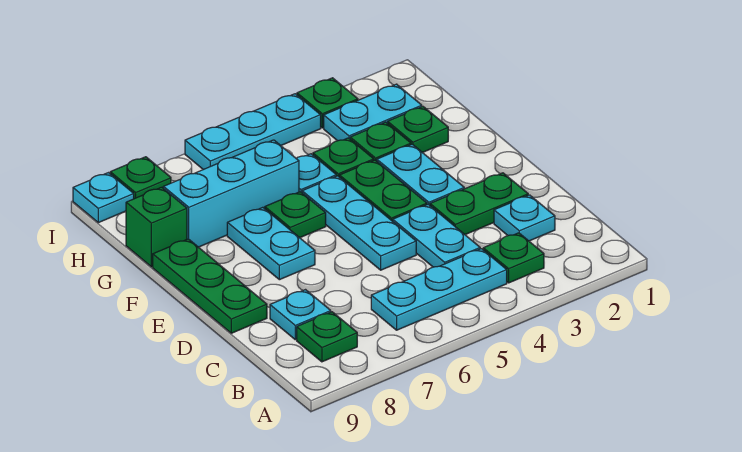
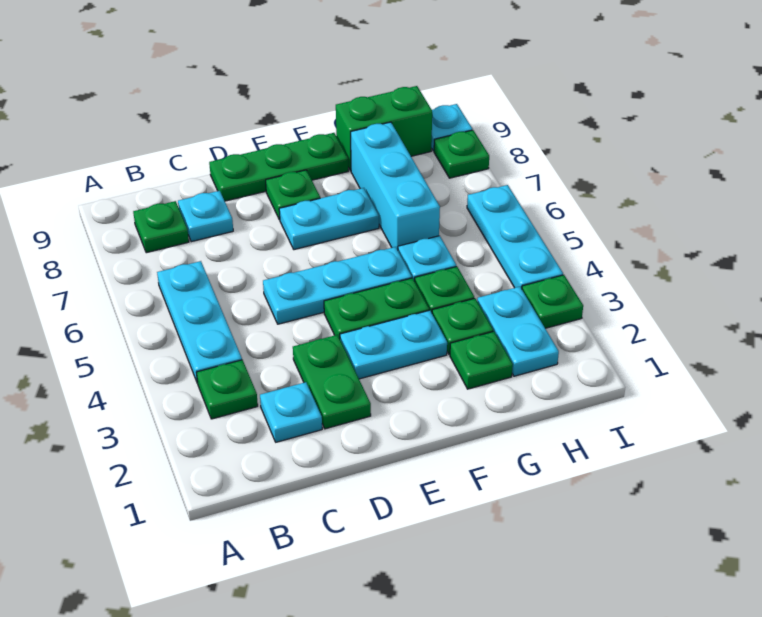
cyan 1x2 plate [393,204,480,267] -> none
green 1x1 plate [265,192,326,238] -> green 1x1 plate moved to [266,170,320,220]
green 1x1 brick [126,187,187,267] -> green 1x2 brick [336,86,432,171]

